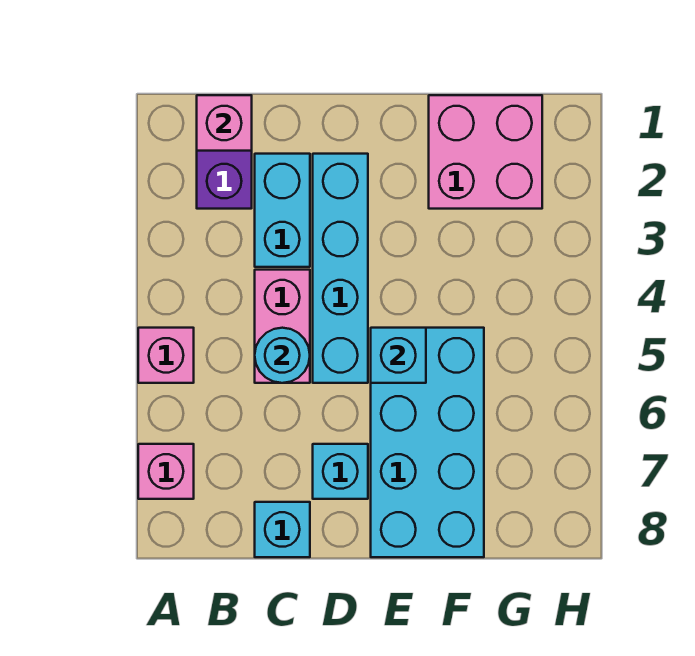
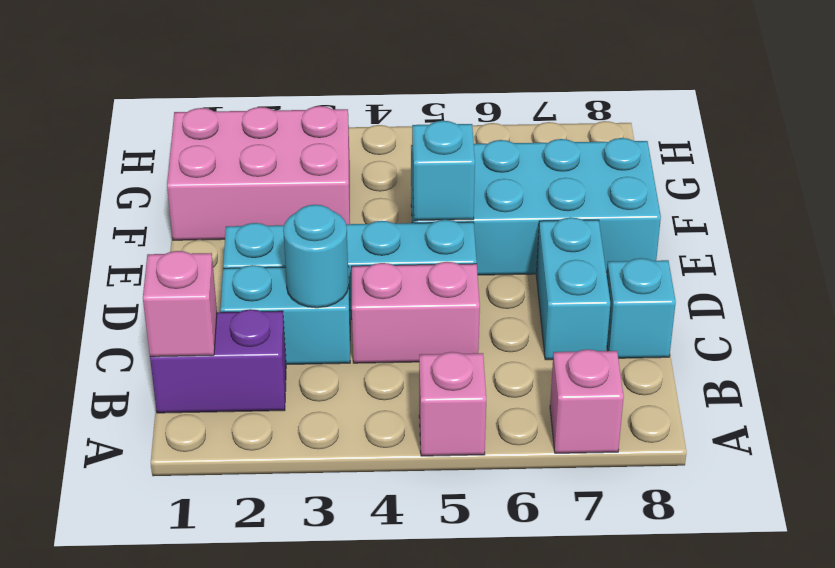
cyan 1x1 round brick [255,328,310,383] -> cyan 1x1 round brick moved to [283,205,349,308]
cyan 1x1 brick [313,444,368,499] -> cyan 1x2 brick [536,217,610,360]
pink 2x2 brick [429,95,542,209] -> pink 2x3 brick [167,106,350,240]

